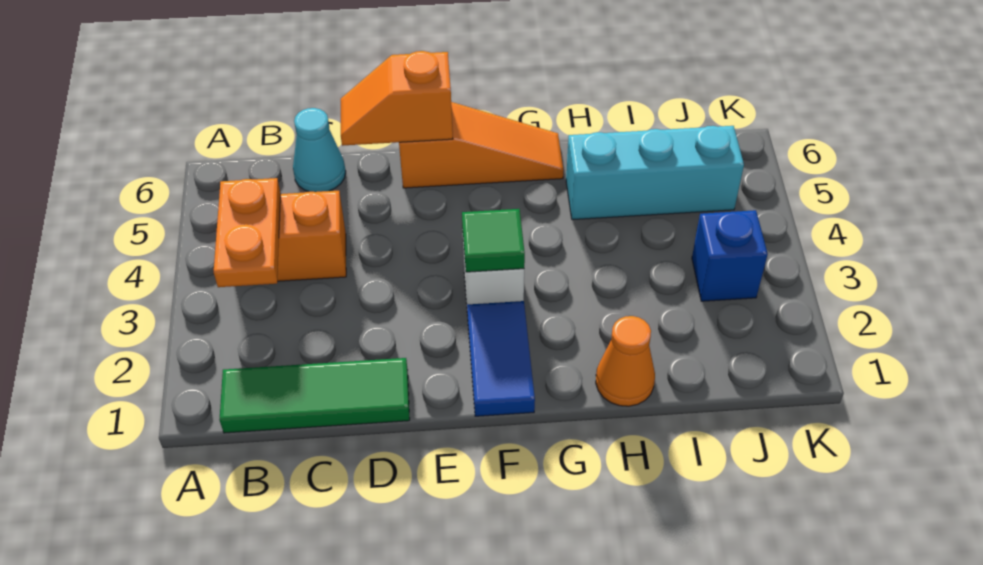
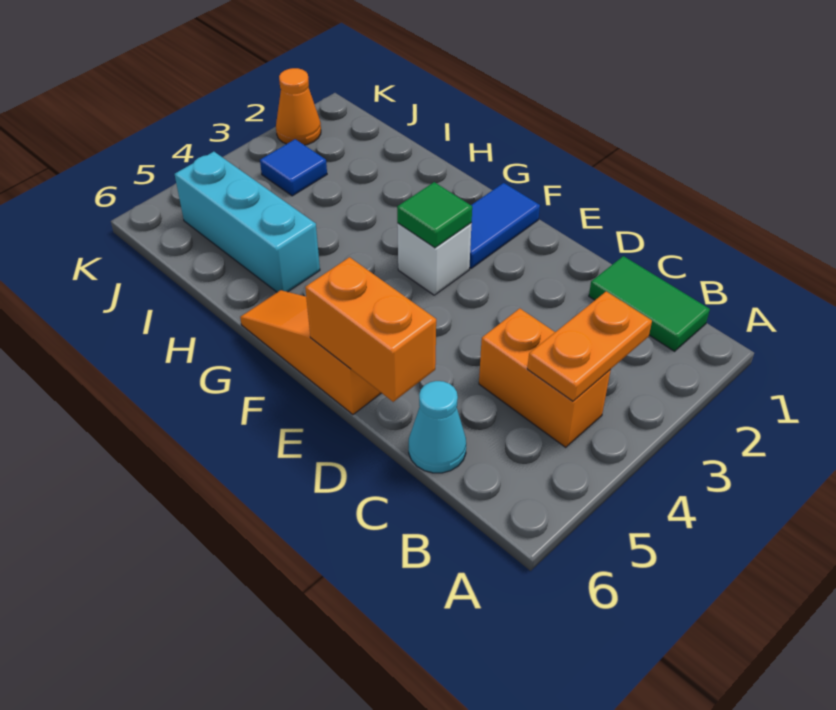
green 1x3 tile [219,358,410,433] -> green 1x2 tile [589,256,710,351]
orange 1x2 slope [341,51,453,146] -> orange 1x2 brick [305,257,436,402]
orange 1x1 cone [596,316,655,406] -> orange 1x1 cone moved to [276,68,321,145]
blue 1x1 brick [692,210,768,301] -> blue 1x1 tile [260,139,327,196]

